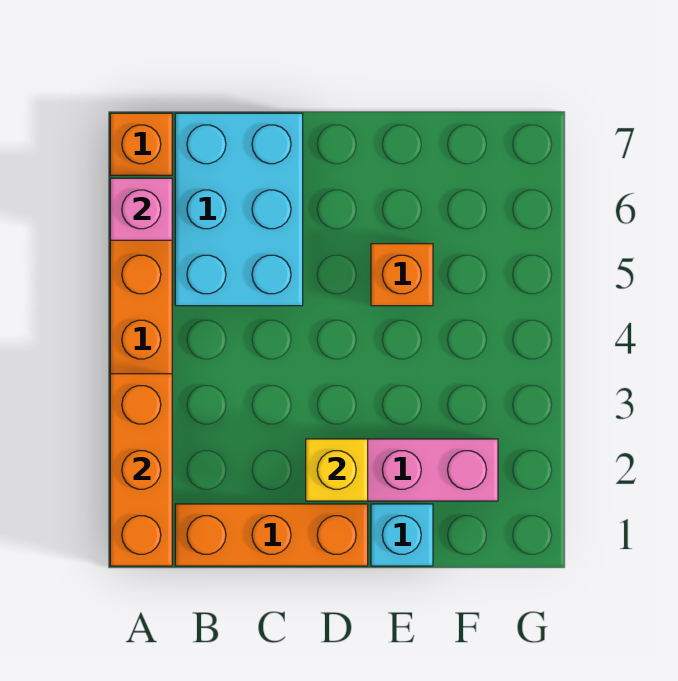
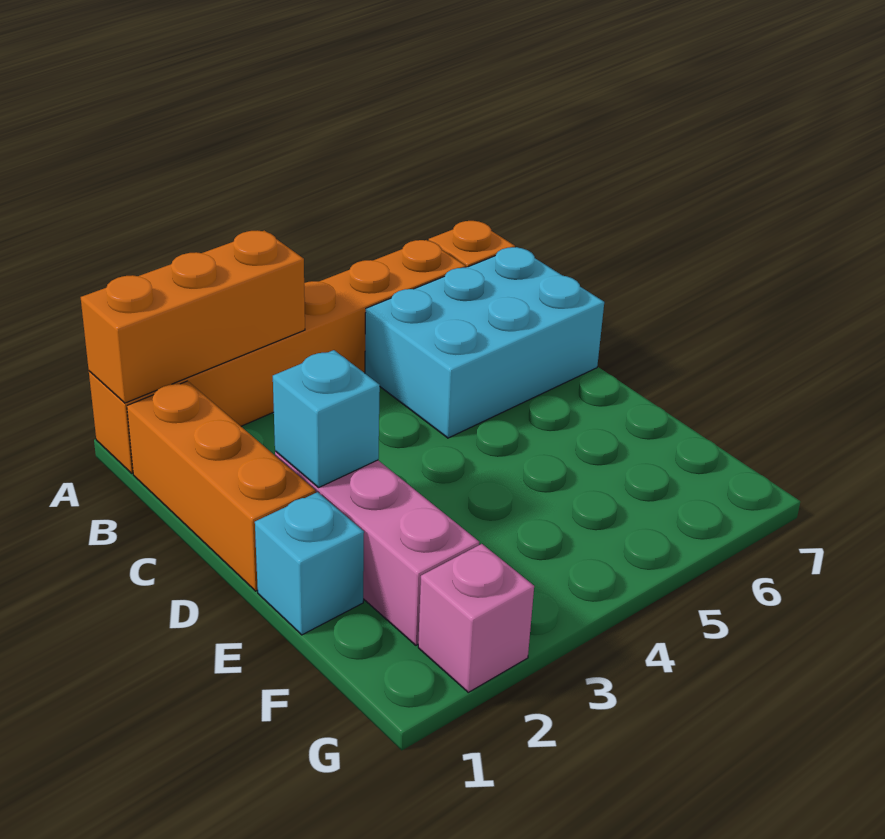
pink 1x1 brick [110,178,172,240] -> pink 1x1 brick moved to [418,544,534,692]
yellow 1x1 brick [306,439,368,501] -> cyan 1x1 brick [273,350,380,487]
orange 1x1 brick [371,244,433,306] -> none

